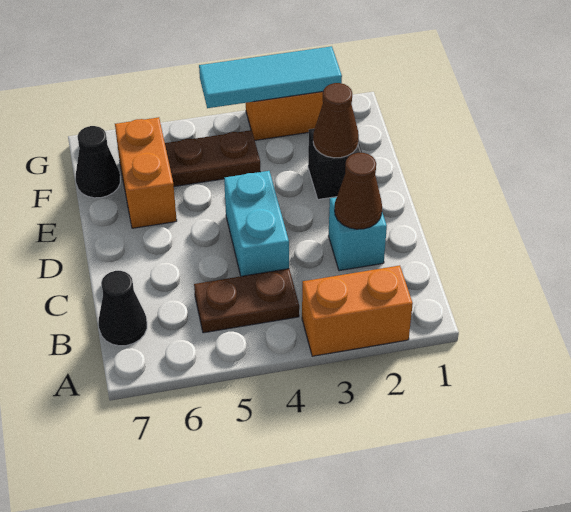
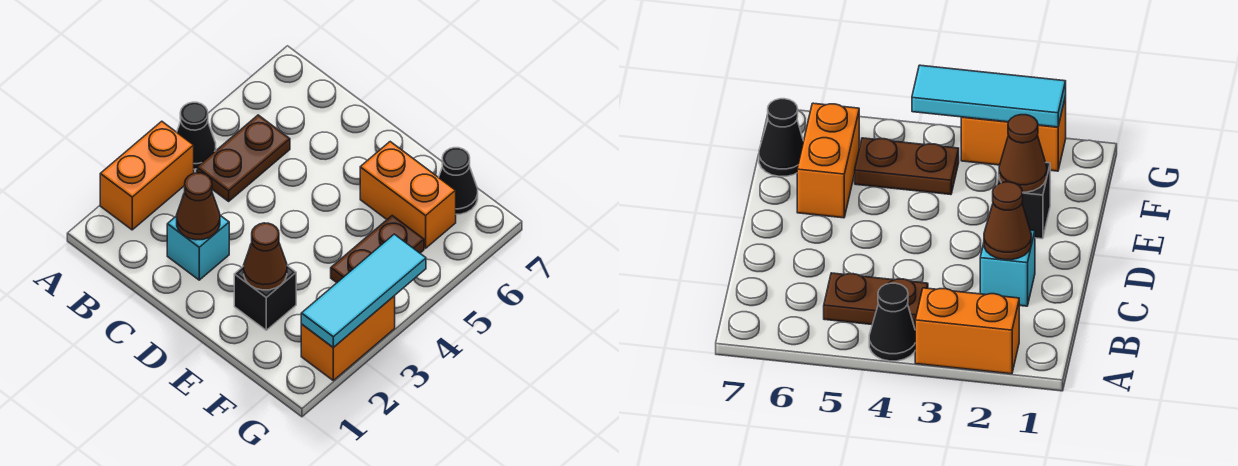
black 1x1 cone [99,271,147,346] -> black 1x1 cone moved to [177,102,216,169]
cyan 1x2 brick [224,171,289,276] -> none

